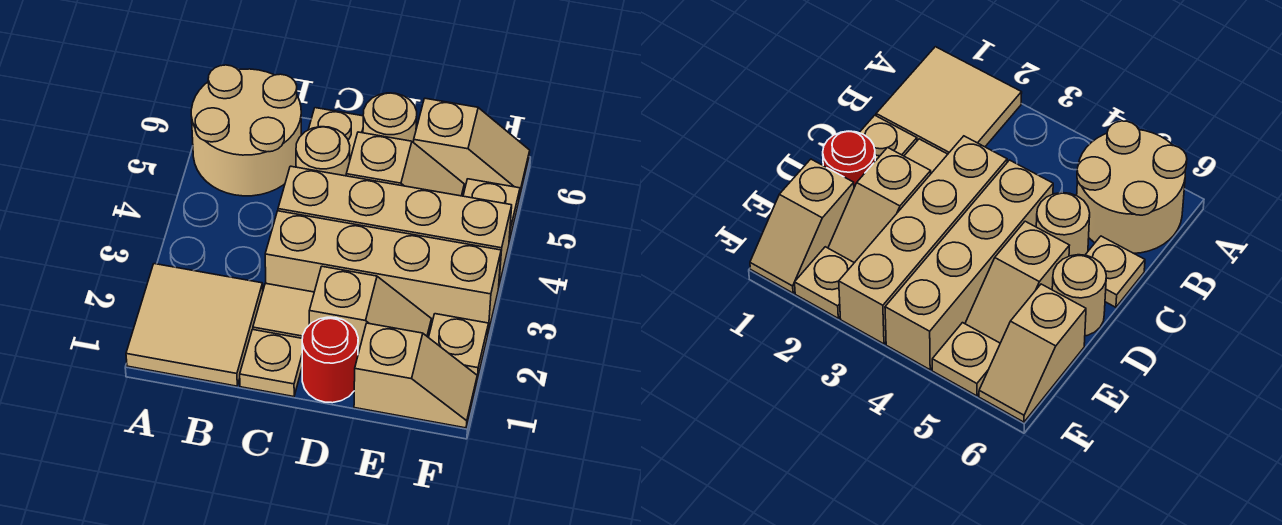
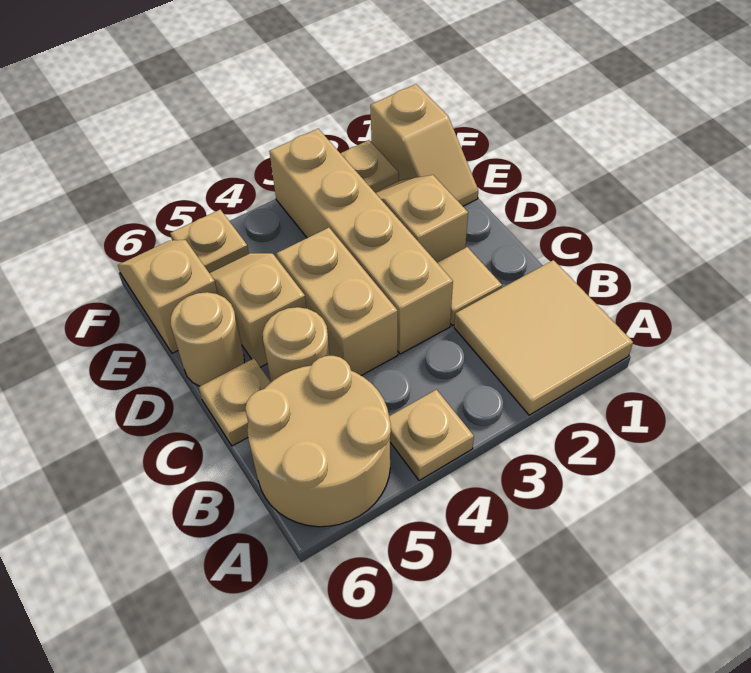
tan 1x1 plate [240,330,302,397] -> tan 1x1 plate moved to [389,390,474,481]
tan 1x4 brick [278,166,512,285] -> tan 1x2 brick [276,228,398,375]
red 1x1 round brick [302,317,358,403] -> none
tan 1x2 slope [354,323,477,428] -> tan 1x2 slope turned to [370,84,478,206]

